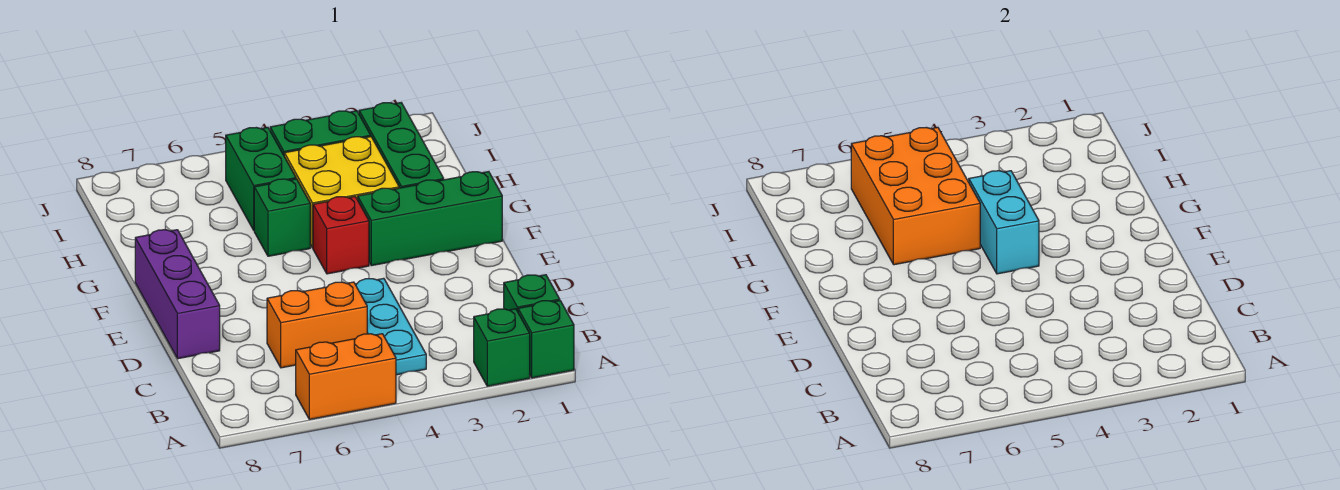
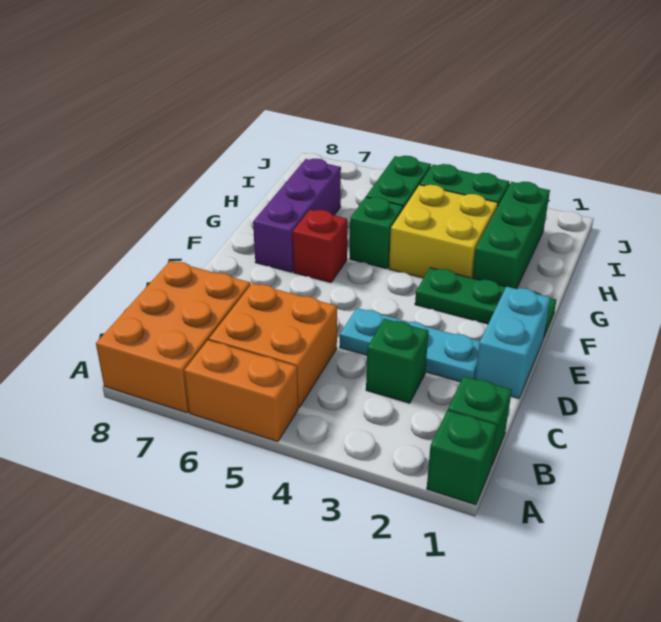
green 1x1 brick [474,309,530,386] -> green 1x1 brick moved to [366,319,429,403]
cyan 1x3 plate [355,278,426,375] -> cyan 1x3 plate turned to [340,308,480,382]
orange 1x2 brick [267,282,367,368] -> orange 2x2 brick [209,283,337,408]
purple 1x3 brick [135,230,220,359] -> purple 1x3 brick moved to [253,159,341,272]
green 1x3 brick [358,172,502,266] -> green 1x3 plate [415,268,556,337]
red 1x1 brick [313,197,369,274] -> red 1x1 brick moved to [293,210,347,283]
cyan 1x2 brick [969,171,1039,274] -> cyan 1x2 brick moved to [475,287,550,398]
orange 2x3 brick [851,127,980,265] -> orange 2x3 brick moved to [96,261,251,413]

